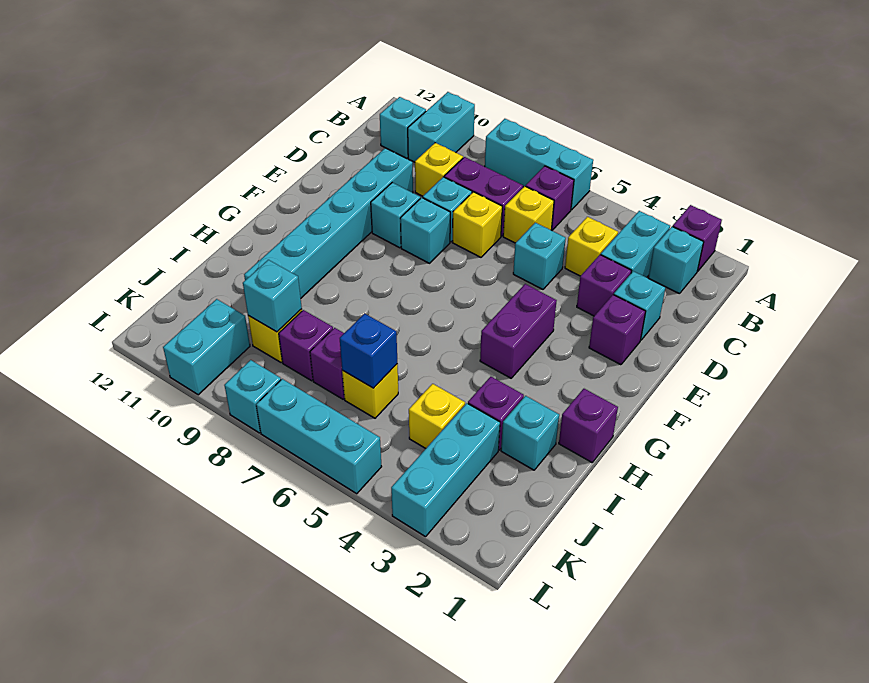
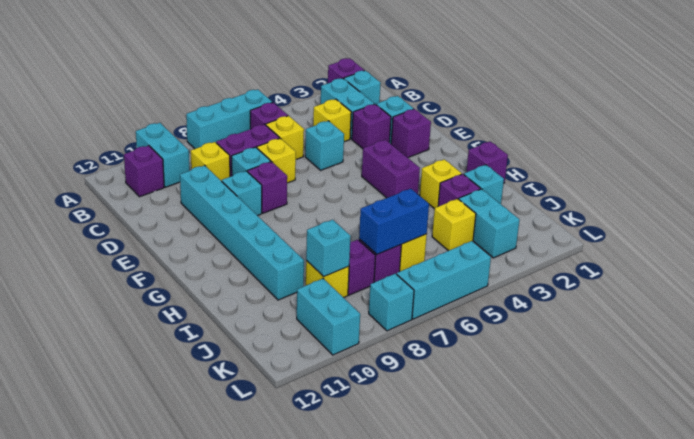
cyan 1x1 brick [380,97,426,159] -> purple 1x1 brick [124,146,164,197]
cyan 1x1 brick [400,198,450,263] -> purple 1x1 brick [247,162,287,213]
none -> yellow 1x1 brick [420,159,462,209]
cyan 1x3 brick [391,403,500,537] -> cyan 1x2 brick [459,189,519,258]
blue 1x1 brick [340,314,397,388] -> blue 1x2 brick [359,189,429,254]

